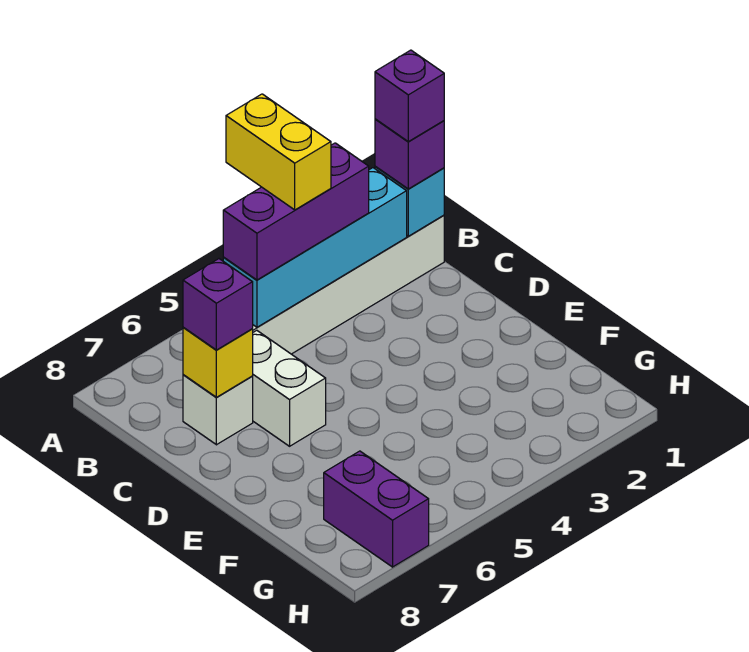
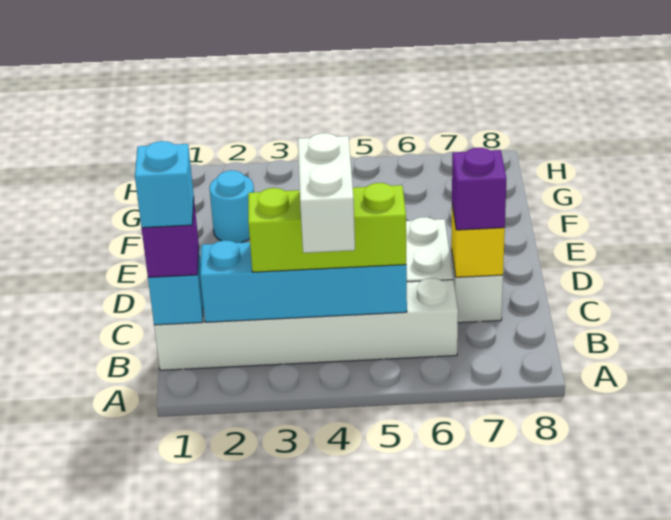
yellow 1x2 brick [226,94,331,210] -> white 1x2 brick [298,133,355,253]
purple 1x1 brick [375,50,444,142] -> cyan 1x1 brick [135,141,194,228]
purple 1x3 brick [223,143,369,280] -> lime 1x3 brick [248,183,406,272]
none -> cyan 1x1 round brick [209,170,254,243]
purple 1x2 brick [324,451,429,567] -> none

